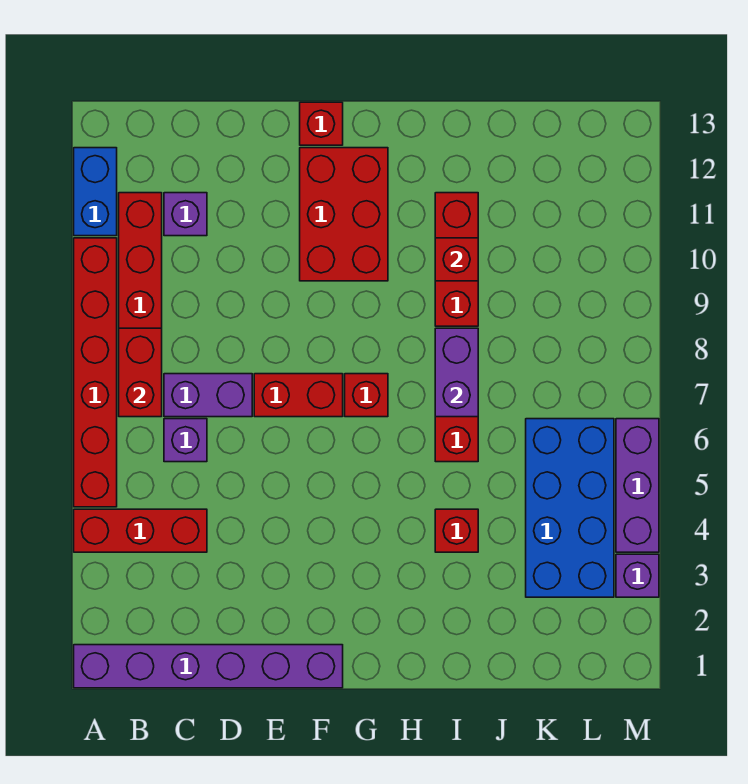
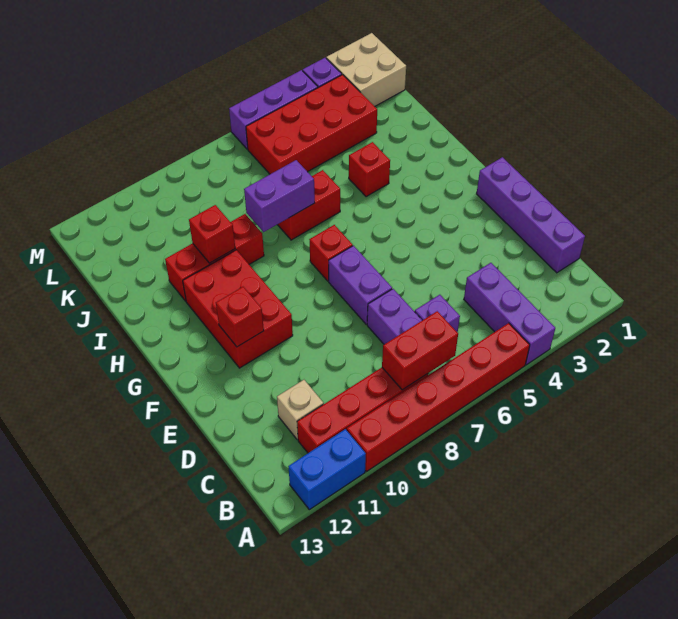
purple 1x6 brick [74,645,343,688] -> purple 1x4 brick [477,157,585,273]
red 1x3 brick [74,509,207,552] -> purple 1x3 brick [464,263,555,365]
purple 1x1 brick [164,193,207,236] -> tan 1x1 brick [277,380,324,440]
red 1x2 brick [254,374,343,417] -> purple 1x2 brick [329,246,392,324]
red 2x3 brick [300,148,388,281] -> red 2x3 brick turned to [183,250,293,368]
red 1x1 brick [300,102,343,145] -> red 1x1 brick moved to [216,287,264,347]
blue 2x4 brick [526,419,614,597] -> red 2x4 brick [246,75,377,174]
none -> tan 2x2 brick [326,33,406,106]

